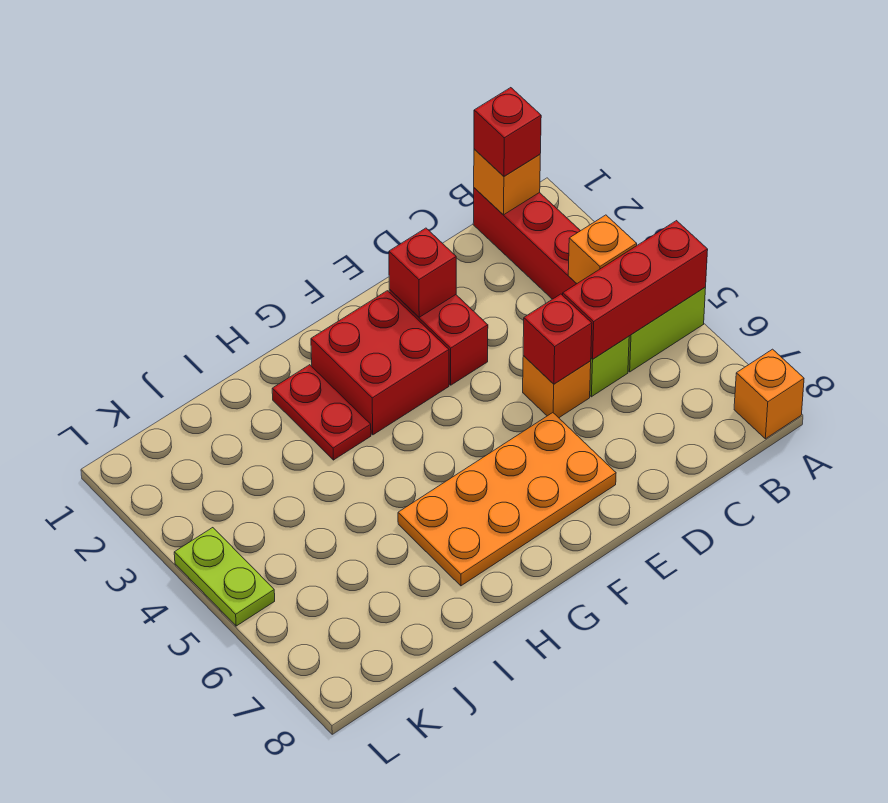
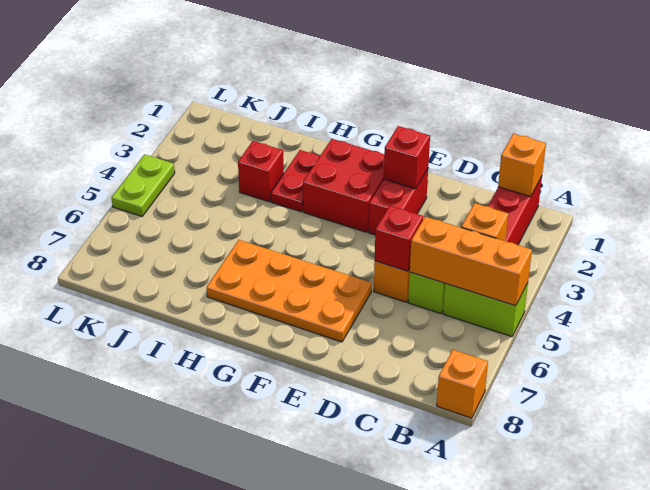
red 1x3 brick [563,221,708,359] -> orange 1x3 brick [410,217,532,306]
red 1x1 brick [474,88,541,176] -> red 1x1 brick moved to [238,141,284,202]

